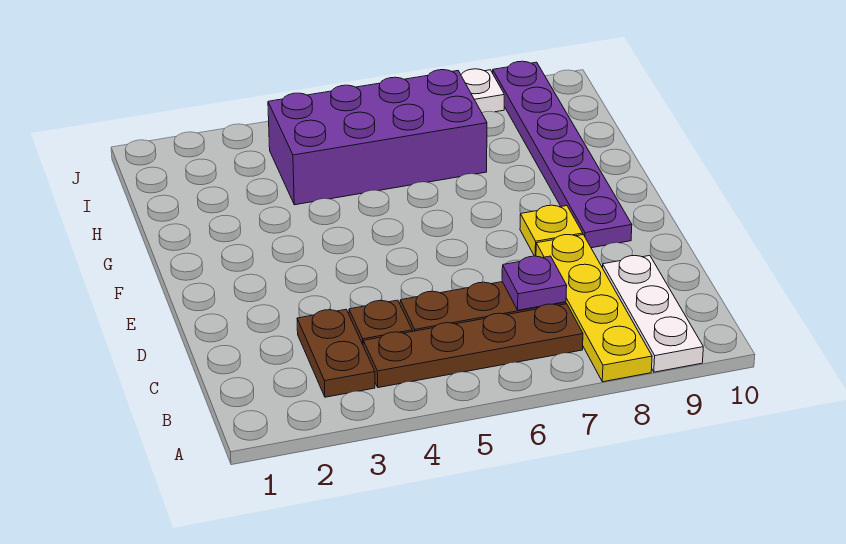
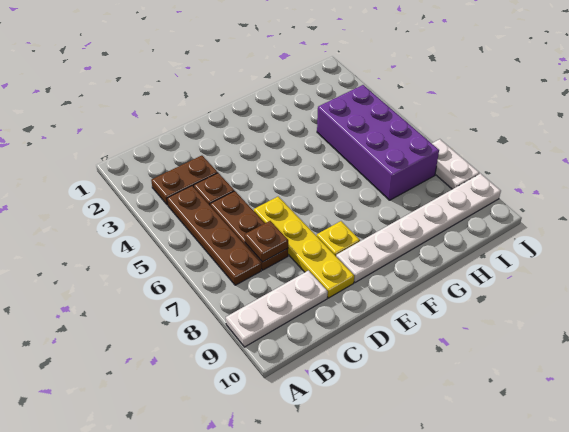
yellow 1x4 plate [536,235,652,382] -> yellow 1x4 plate turned to [254,197,354,298]
purple 1x1 plate [502,256,567,310] -> brown 1x1 plate [245,221,288,262]
purple 1x6 plate [493,61,632,248] -> white 1x6 plate [336,174,501,283]

